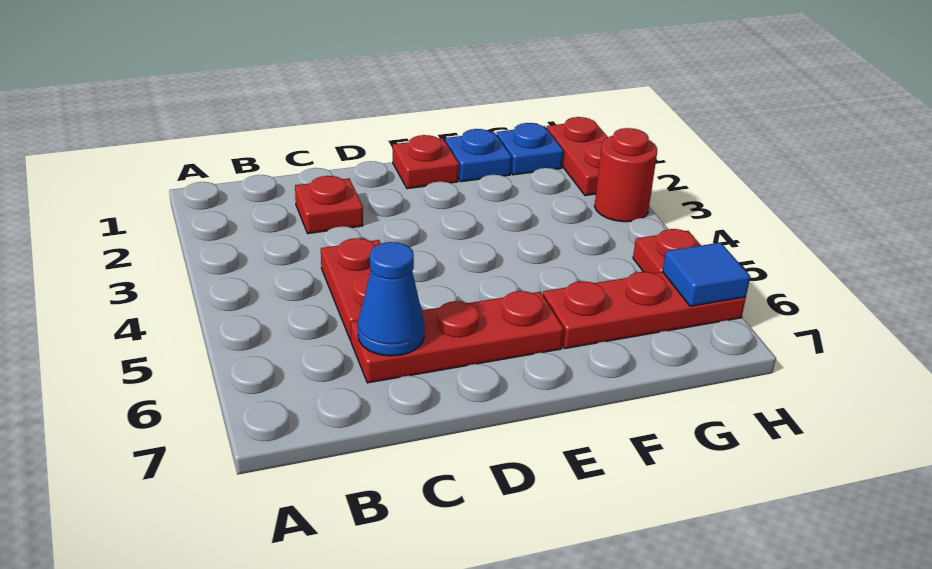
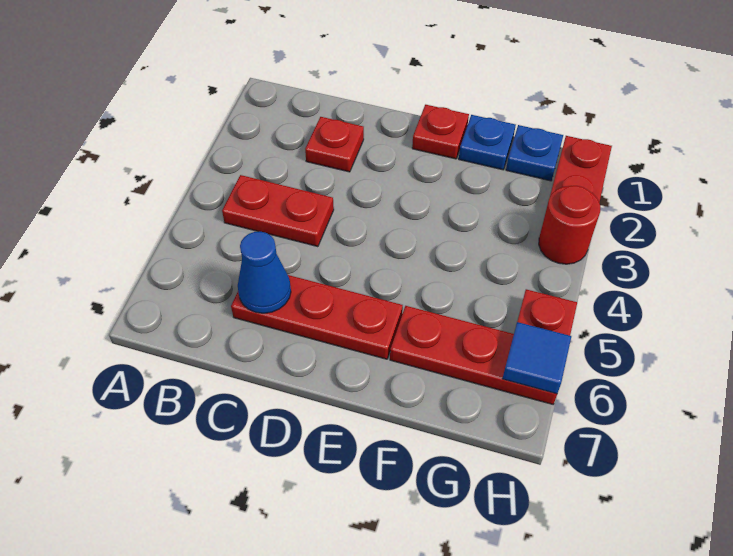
red 1x2 plate [321,238,381,341] -> red 1x2 plate turned to [222,175,334,247]

